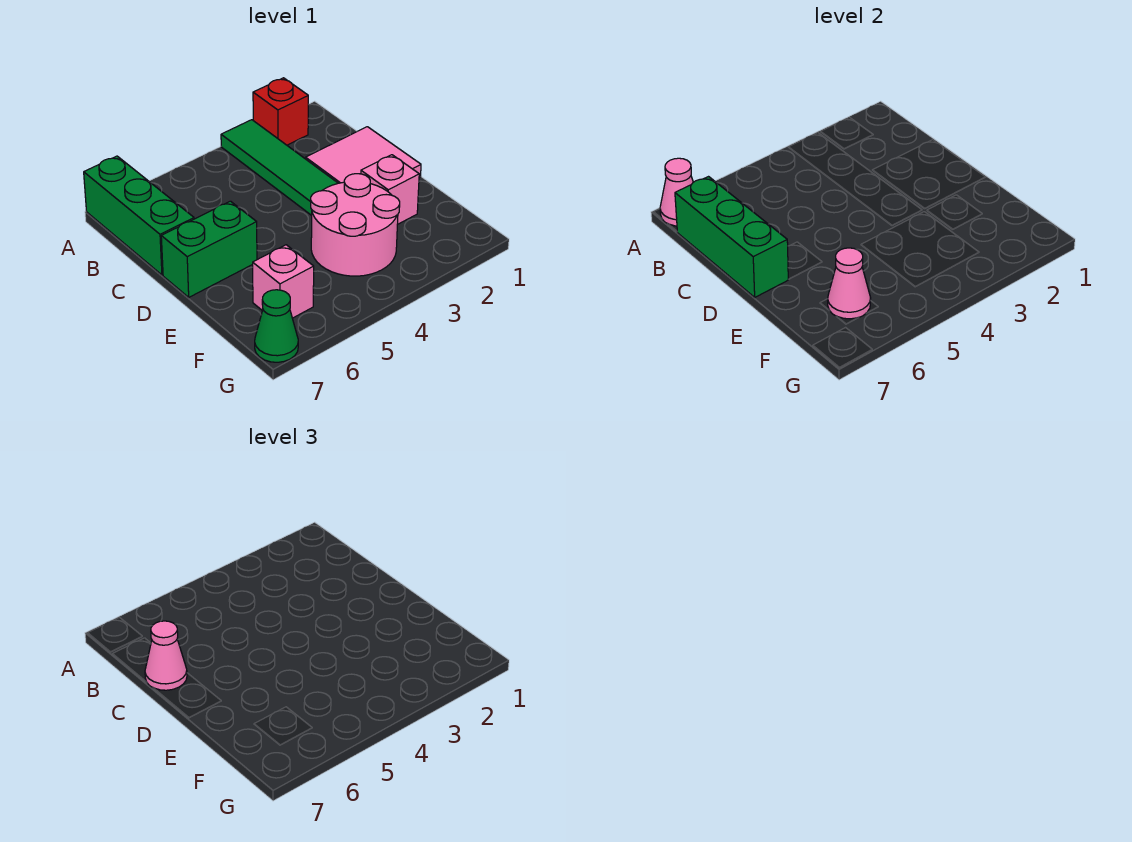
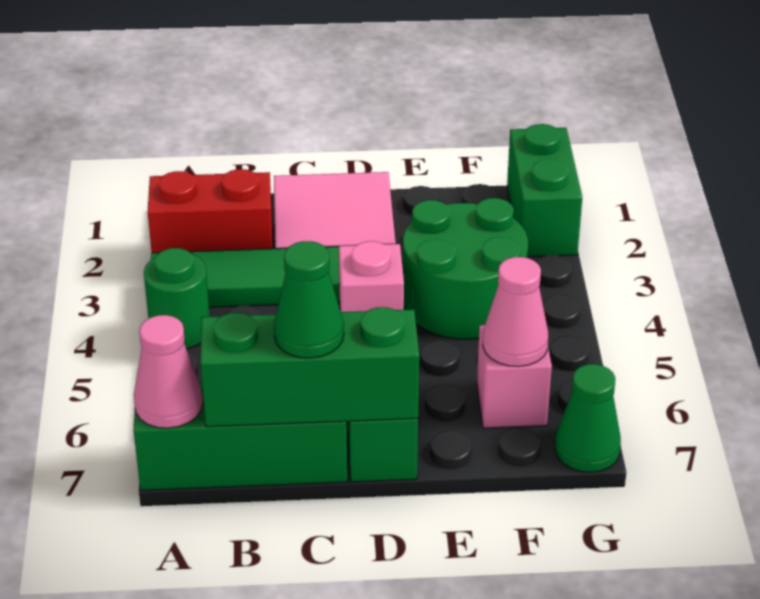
red 1x1 brick [253,78,309,145] -> red 1x2 brick [148,169,273,253]
none -> green 1x1 round brick [144,248,210,349]
pink 1x1 cone [145,621,187,690] -> green 1x1 cone [274,241,344,358]
pink 1x1 brick [361,155,419,225] -> pink 1x1 brick moved to [339,241,404,312]
pink 2x2 round brick [311,174,400,276] -> green 2x2 round brick [403,198,528,339]
none -> green 1x2 brick [507,124,582,257]

